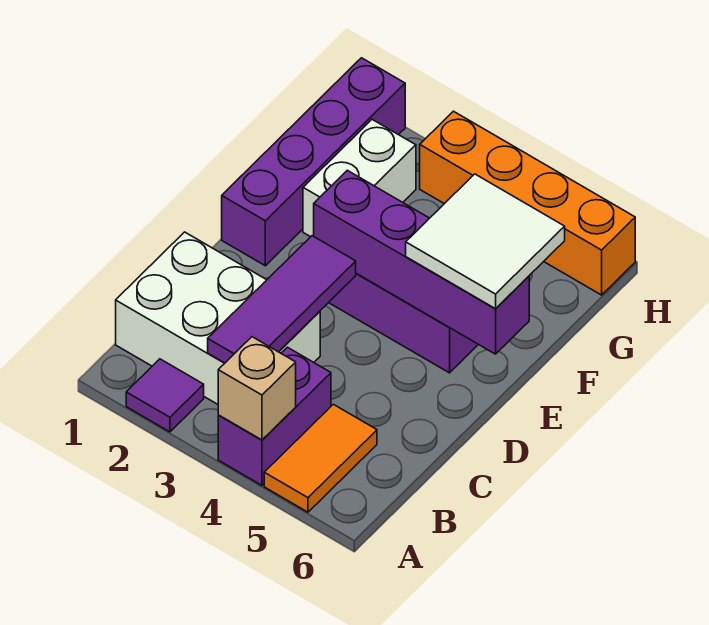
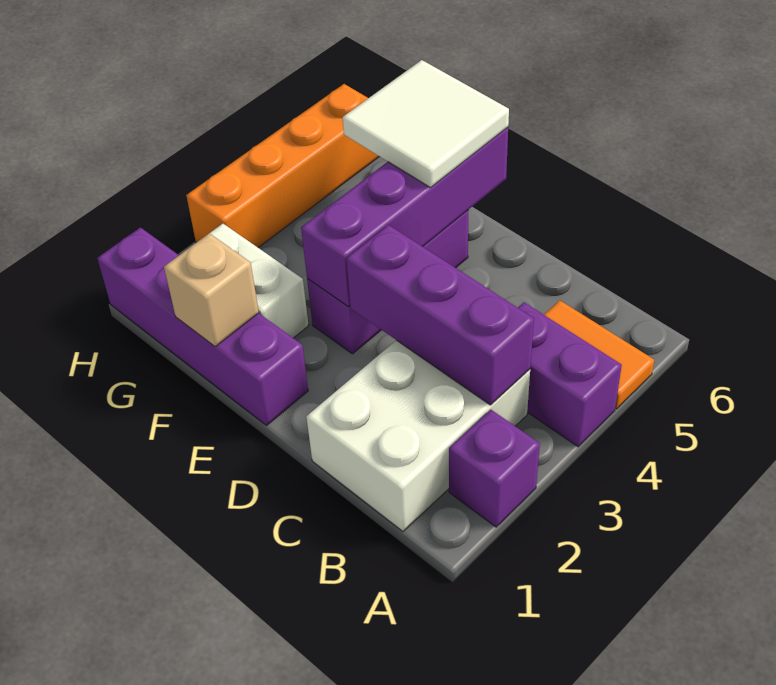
purple 1x1 tile [126,359,204,432] -> purple 1x1 brick [449,410,540,527]
tan 1x1 brick [218,337,296,440] -> tan 1x1 brick moved to [164,233,259,347]
purple 1x3 tile [208,236,356,363] -> purple 1x3 brick [346,225,534,405]

